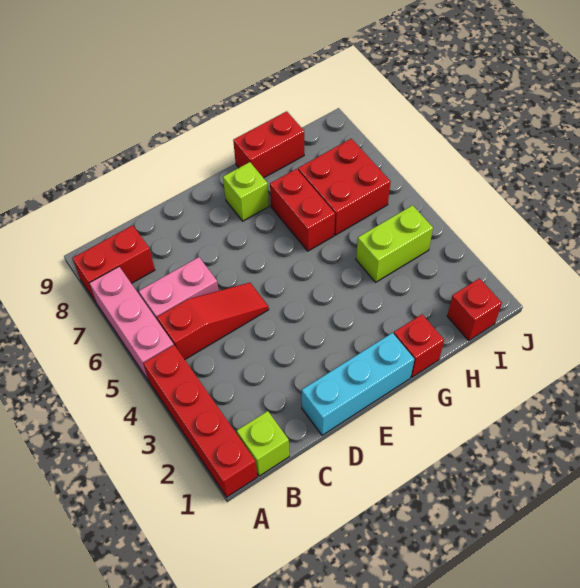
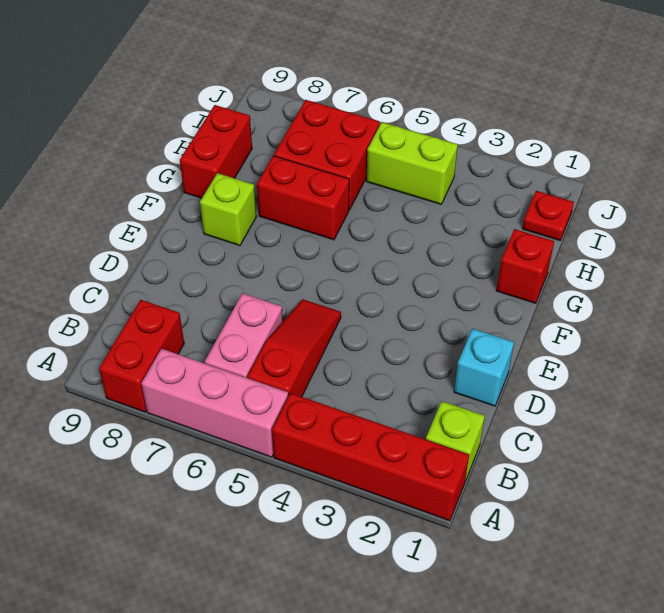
cyan 1x3 brick [302,333,414,435] -> cyan 1x1 brick [454,328,514,406]
lime 1x2 brick [356,205,433,282] -> lime 1x2 brick turned to [366,122,458,204]
red 1x1 brick [447,278,502,340] -> red 1x1 plate [522,191,574,241]

